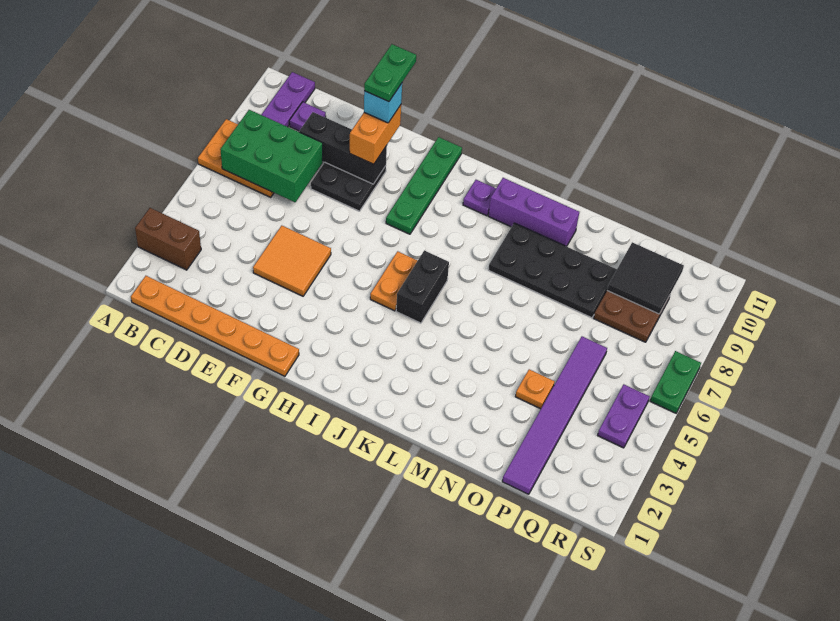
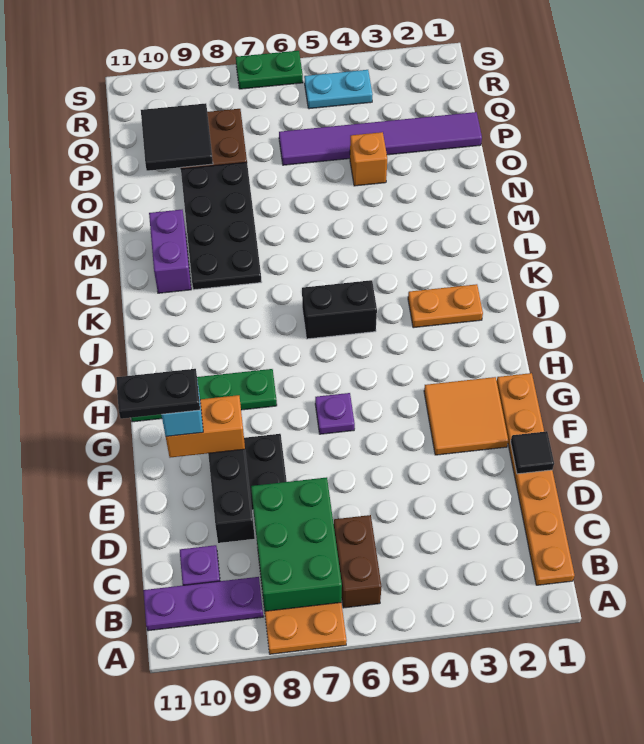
brown 1x2 brick [135,208,201,270] -> brown 1x2 brick moved to [334,515,382,608]
none -> black 1x1 tile [511,431,554,474]
orange 2x2 tile [253,226,331,296] -> orange 2x2 tile moved to [424,377,508,455]
green 1x2 plate [364,44,416,102] -> black 1x2 plate [116,369,200,419]
orange 1x2 plate [370,251,418,311] -> orange 1x2 plate moved to [408,284,483,328]
purple 1x1 plate [463,180,496,216] -> purple 1x1 plate moved to [315,393,355,434]
purple 1x3 brick [488,178,579,247] -> purple 1x2 brick [149,210,191,293]
orange 1x1 plate [515,369,555,409] -> orange 1x1 brick [350,132,387,186]
purple 1x2 plate [598,384,650,448] -> cyan 1x2 plate [304,70,373,109]

